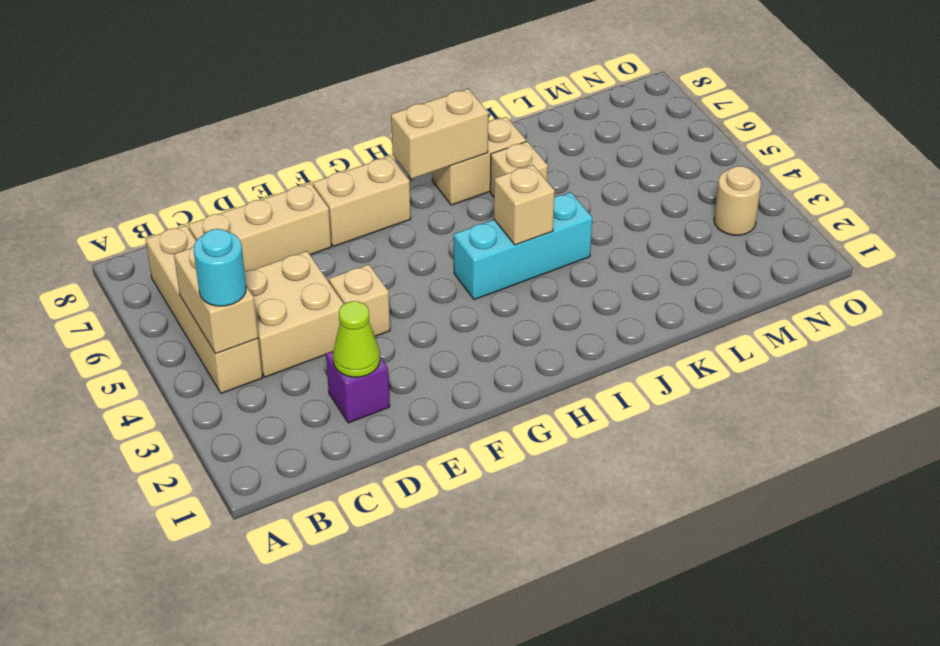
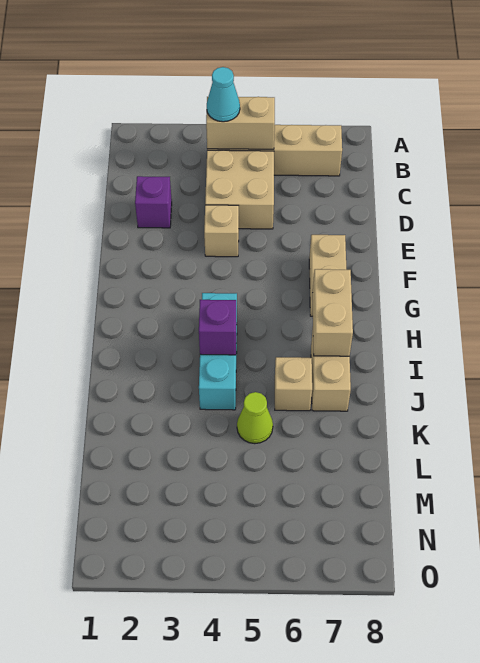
cyan 1x1 round brick [194,229,246,306] -> cyan 1x1 cone [207,67,240,122]
tan 1x3 brick [188,183,331,271] -> none
lime 1x1 cone [333,301,380,377] -> lime 1x1 cone moved to [237,392,273,444]
tan 1x1 brick [494,165,555,245] -> purple 1x1 brick [199,300,237,355]
tan 1x1 round brick [714,166,761,235] -> none

